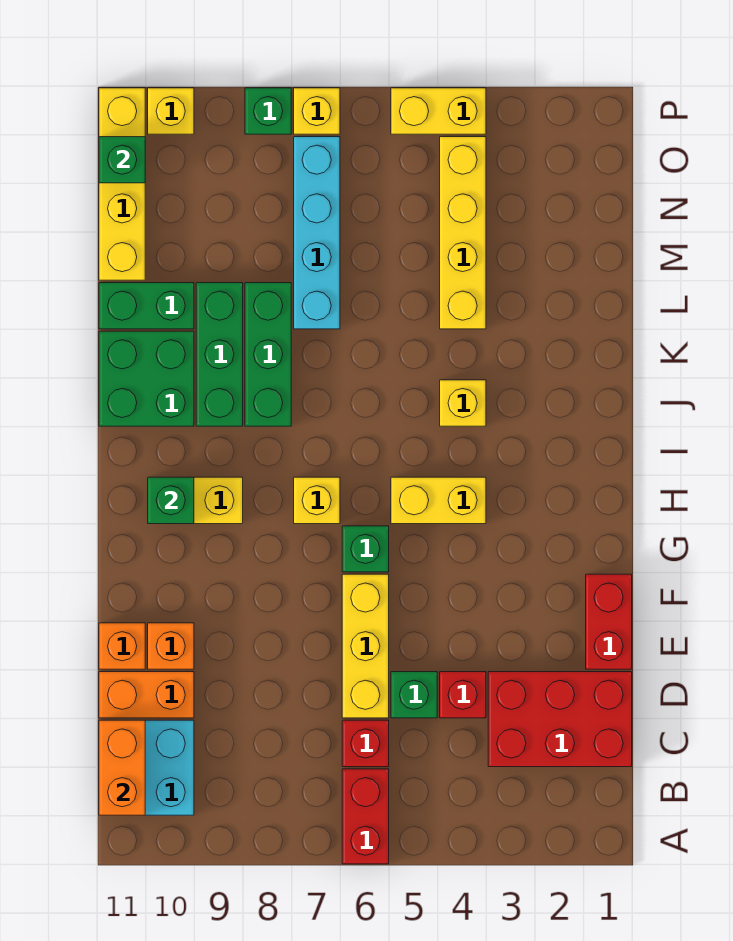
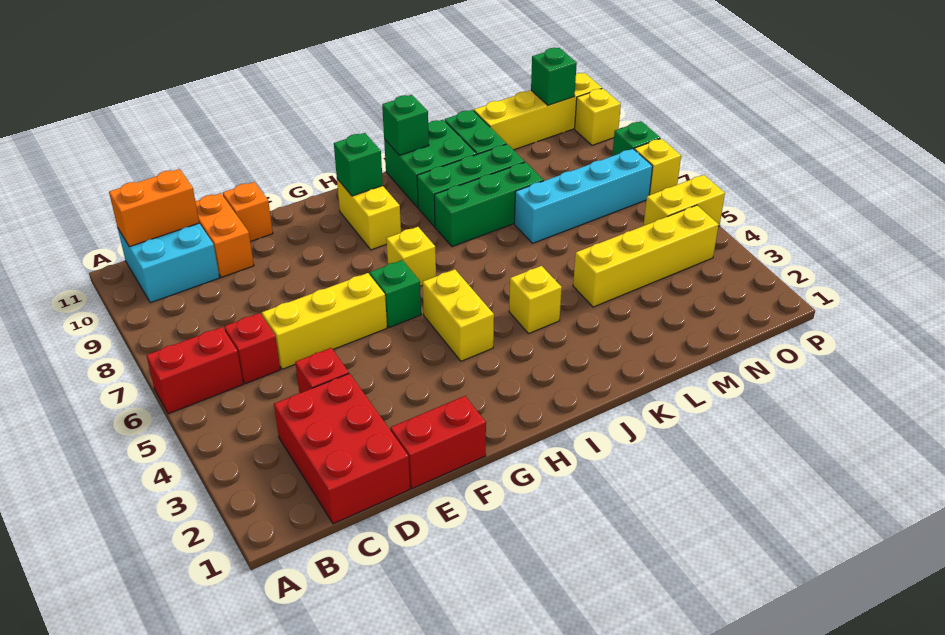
green 1x1 brick [391,672,437,718] -> green 1x1 brick moved to [382,95,429,155]
orange 1x1 brick [148,623,194,669] -> none
yellow 1x2 brick [391,88,486,134] -> yellow 1x2 brick turned to [644,175,725,227]

